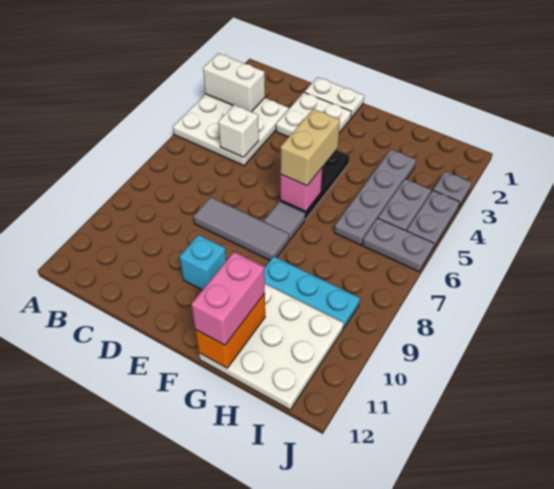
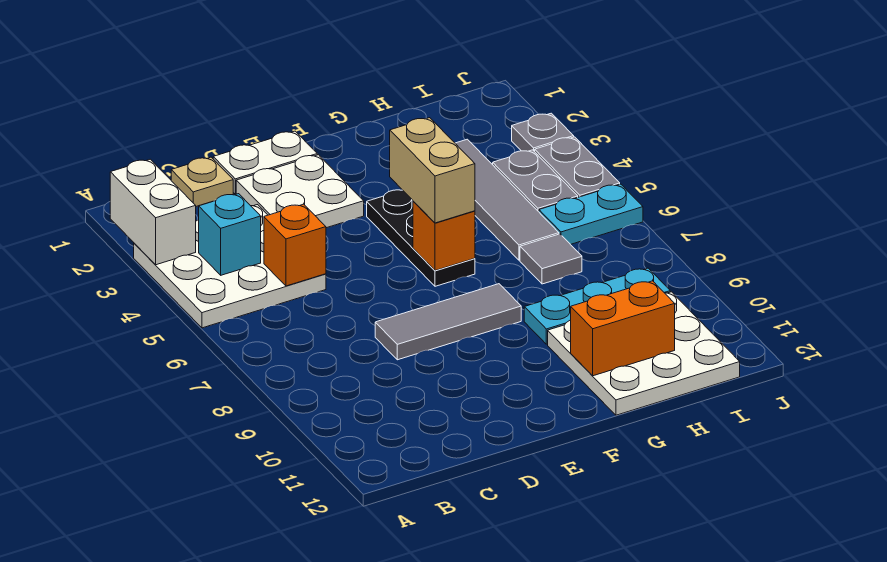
white 1x2 brick [203,53,265,112] -> white 1x2 brick turned to [110,159,196,265]
none -> tan 1x1 plate [171,157,233,206]
white 1x1 brick [218,105,259,157] -> orange 1x1 brick [264,204,326,286]
cyan 1x1 brick [180,235,226,290] -> cyan 1x1 brick moved to [199,194,261,275]
pink 1x1 brick [280,168,322,212] -> orange 1x1 brick [413,201,475,271]
grey 1x1 tile [264,201,305,240] -> grey 1x1 tile moved to [520,234,582,284]
orange 1x2 brick [195,293,265,368] -> orange 1x2 brick turned to [571,281,675,376]
pink 1x2 brick [191,252,265,345] -> none
grey 1x4 plate [334,149,416,245] -> grey 1x4 tile [455,139,559,260]
grey 1x2 plate [362,218,434,272] -> cyan 1x2 plate [539,184,643,244]

